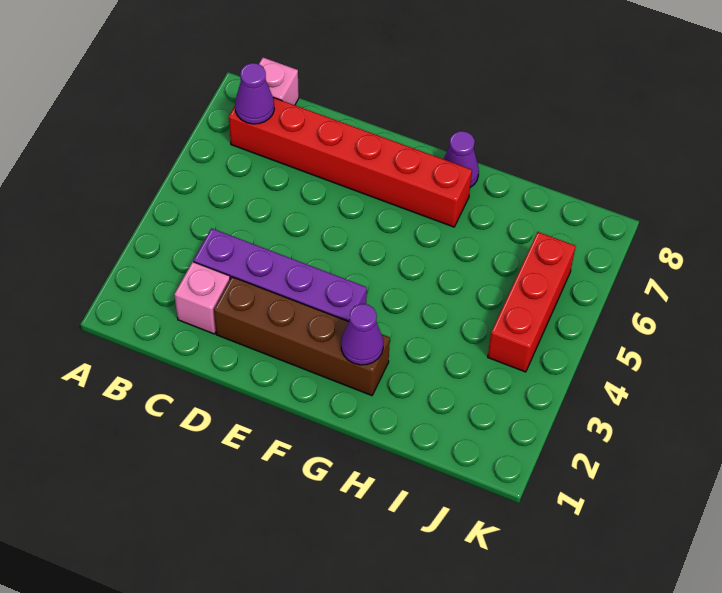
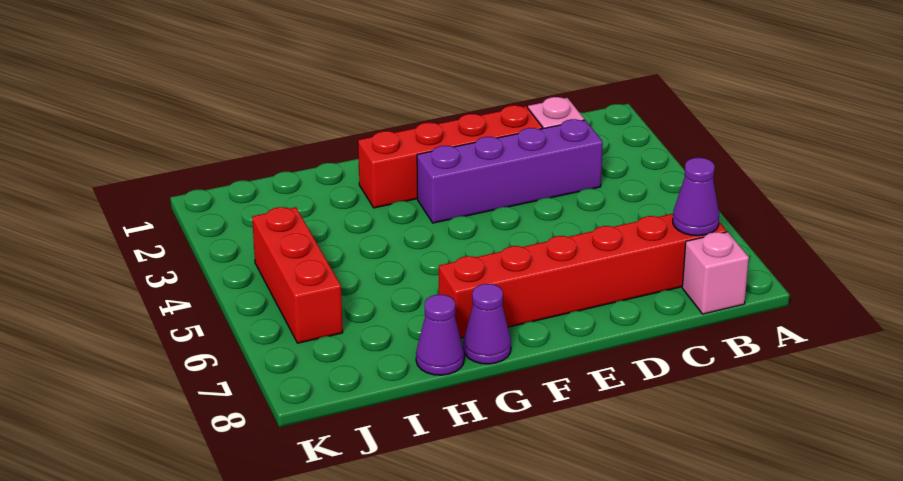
brown 1x4 brick [214,277,390,396] -> red 1x4 brick [358,105,543,208]
purple 1x1 cone [341,304,383,365] -> purple 1x1 cone moved to [416,295,464,375]

